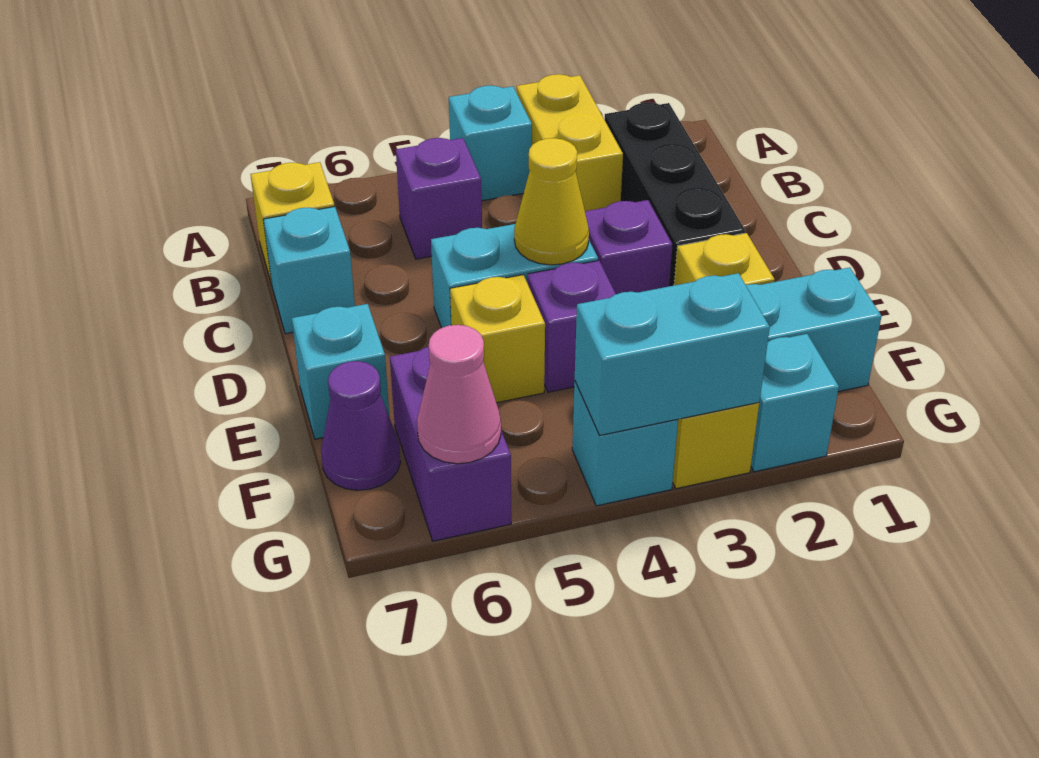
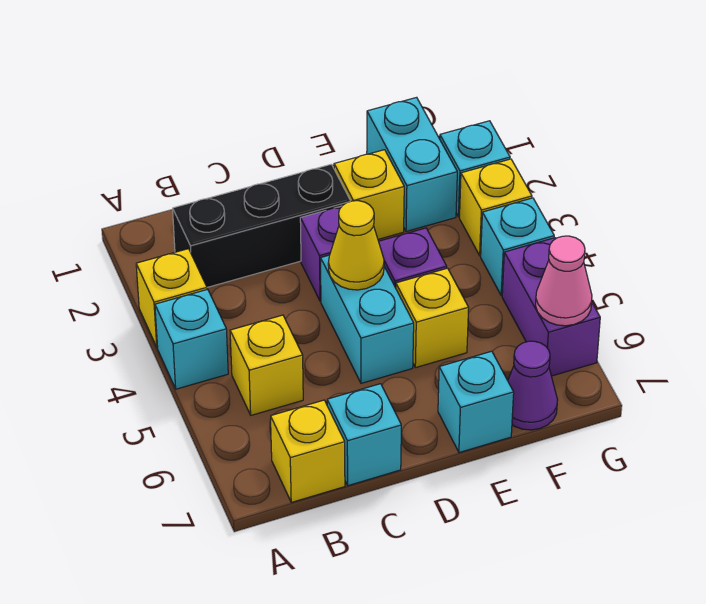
yellow 1x2 brick [517,74,623,211] -> yellow 1x1 brick [136,249,207,348]
purple 1x1 brick [396,138,482,259] -> yellow 1x1 brick [230,315,303,415]
purple 1x2 brick [390,347,511,541] -> purple 1x2 brick turned to [502,238,600,376]
cyan 1x2 brick [575,273,770,435] -> none

